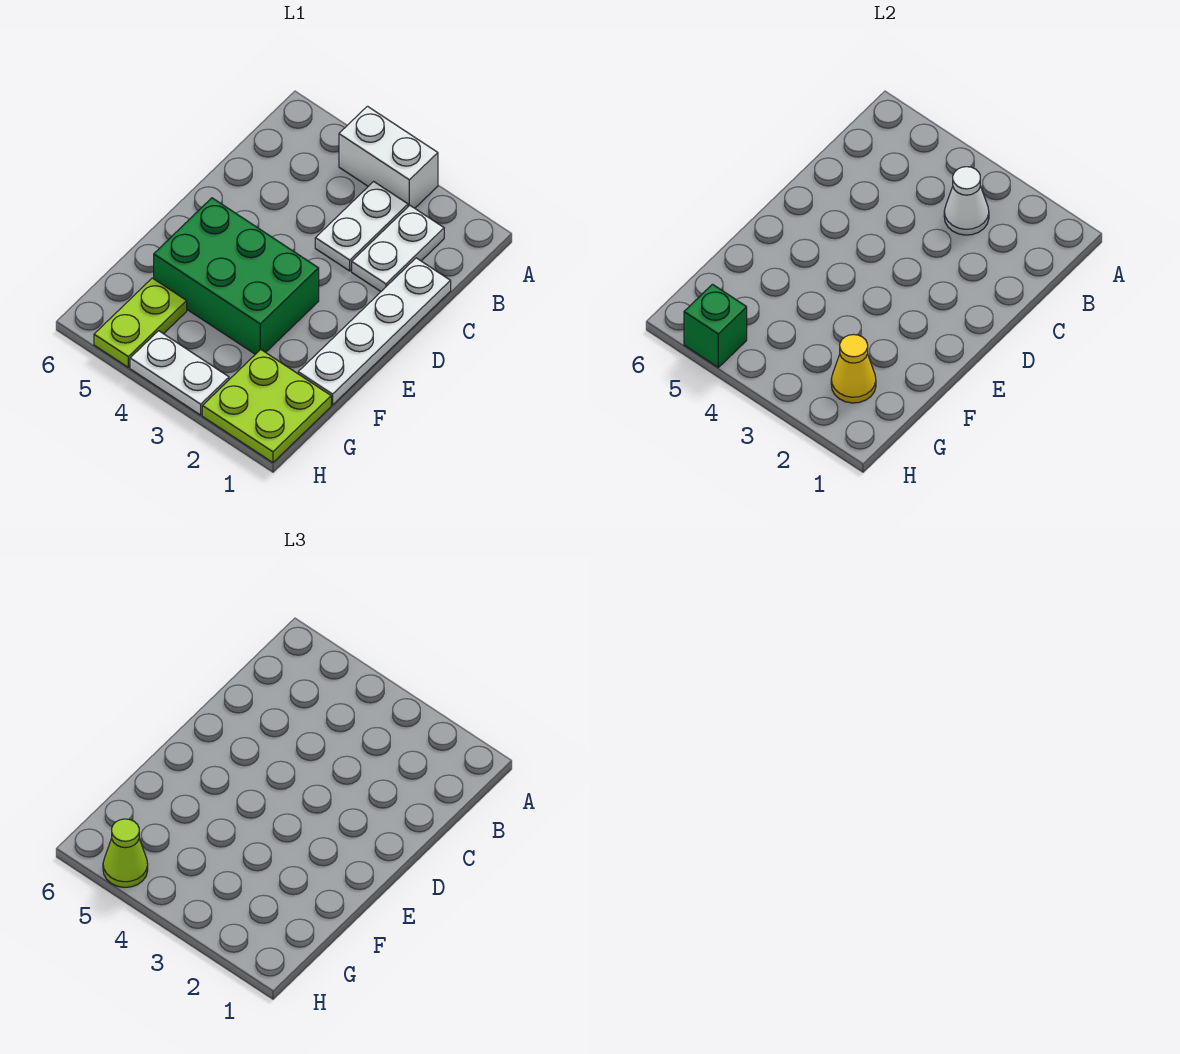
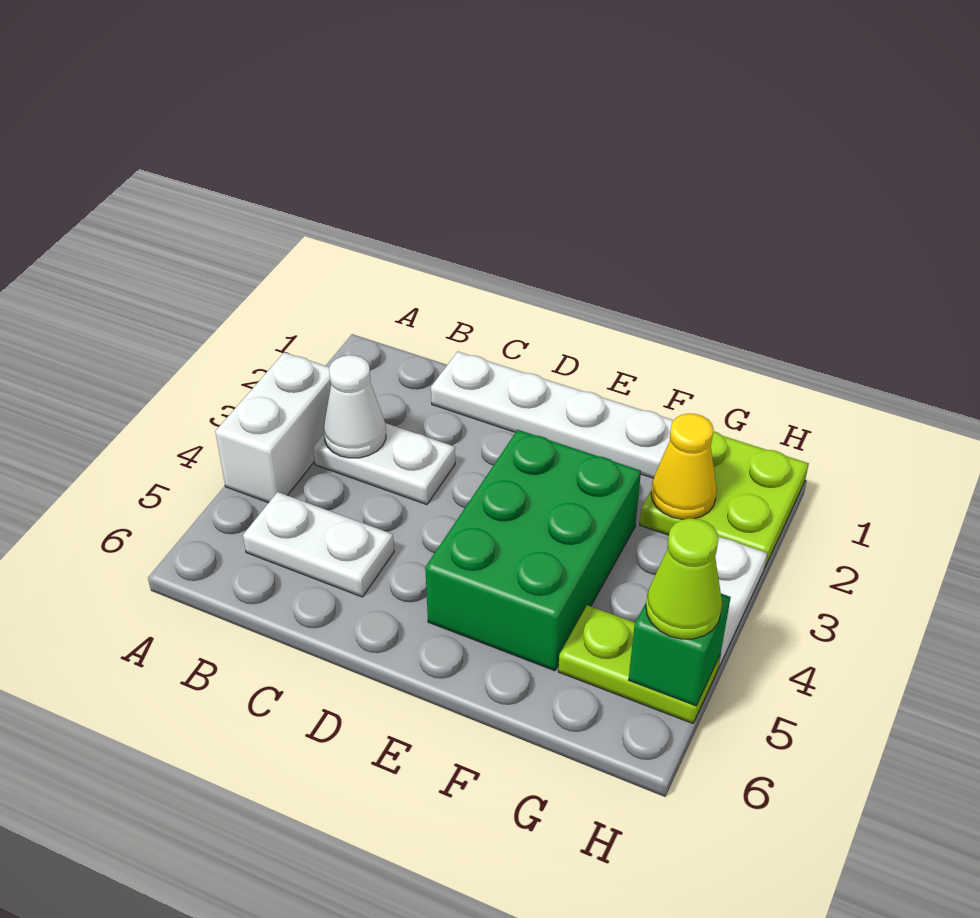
white 1x2 plate [352,205,444,291] -> white 1x2 plate moved to [243,492,394,597]

